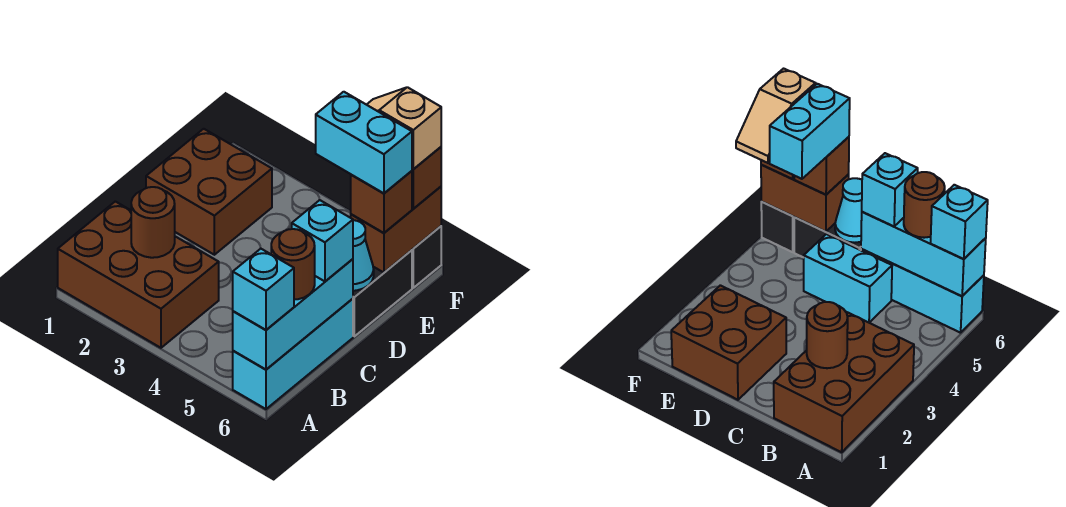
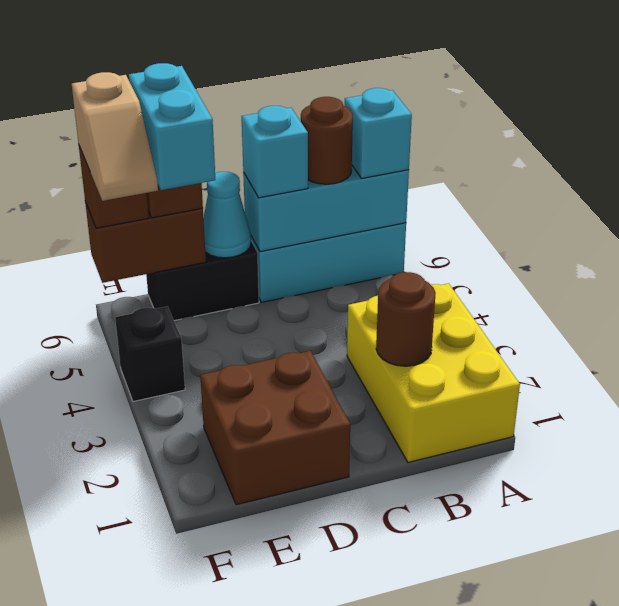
brown 2x3 brick [58,201,219,348] -> yellow 2x3 brick [347,283,520,462]
cyan 1x2 brick [804,234,892,323] -> none
black 1x1 brick [412,226,441,288] -> black 1x1 brick moved to [115,306,185,402]

